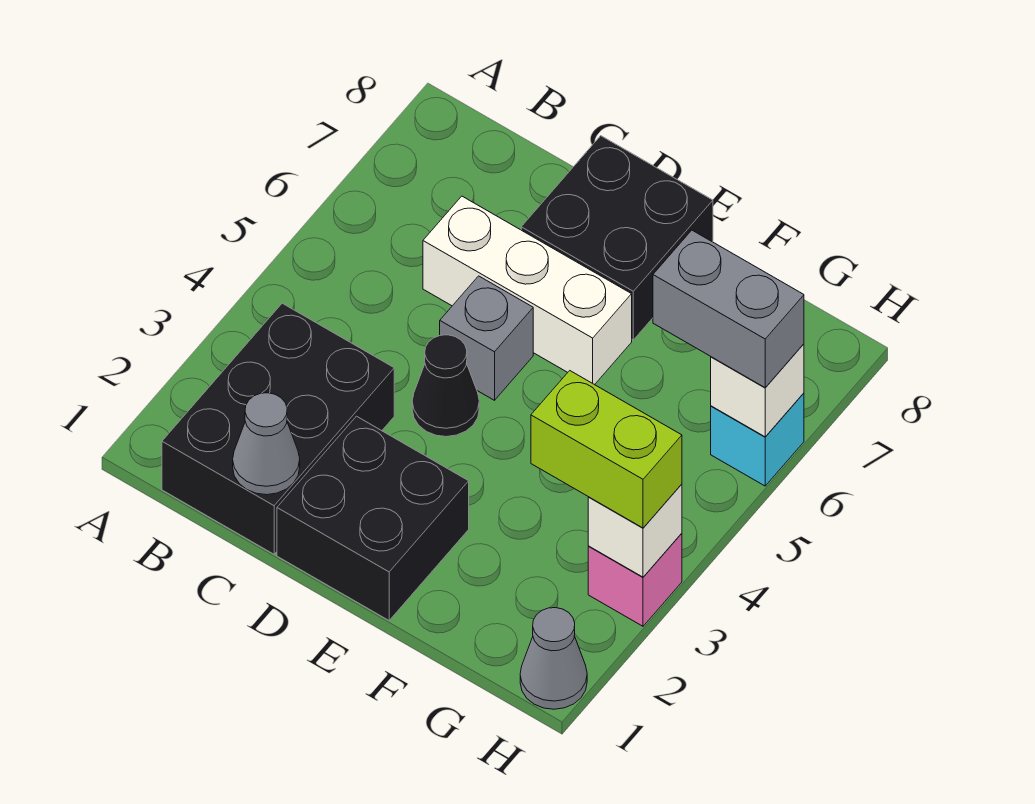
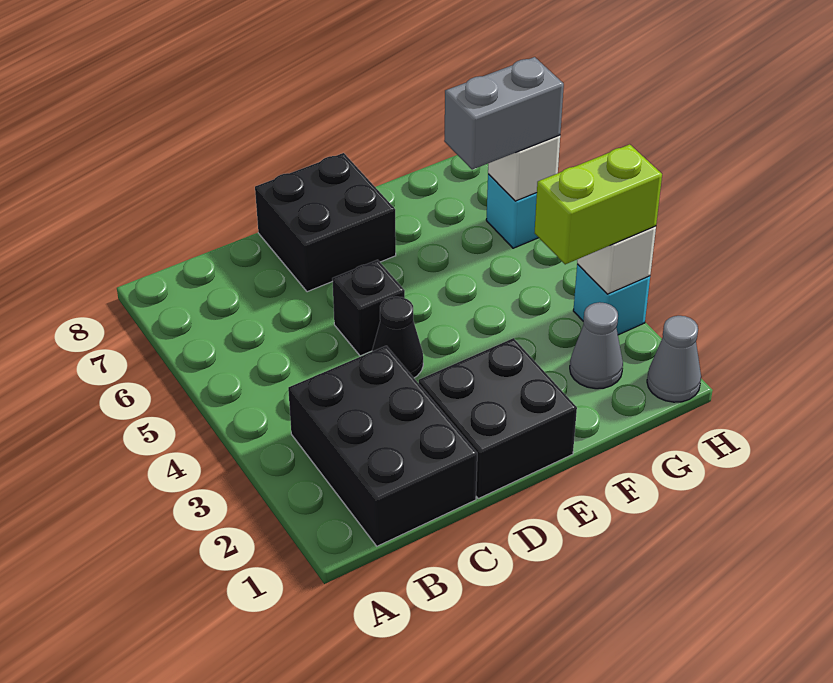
grey 1x1 cone [233,393,300,495] -> grey 1x1 cone moved to [570,302,623,389]
white 1x3 brick [423,196,632,385] -> none
grey 1x1 brick [440,276,533,400] -> black 1x1 brick [332,260,405,356]
pink 1x1 brick [588,533,682,626] -> cyan 1x1 brick [573,264,650,335]

